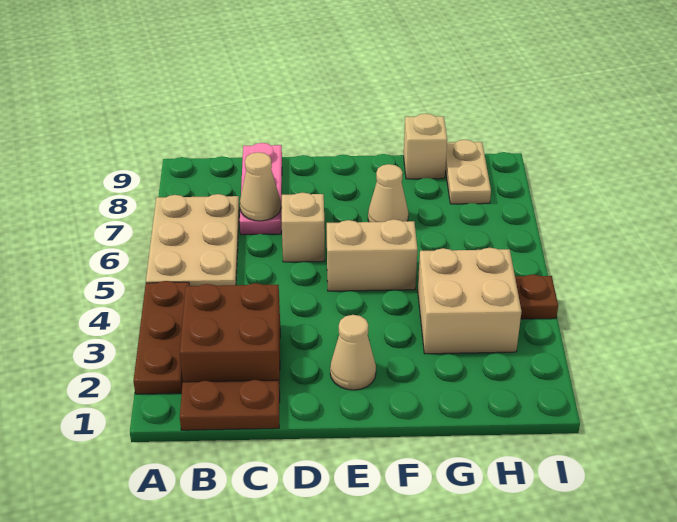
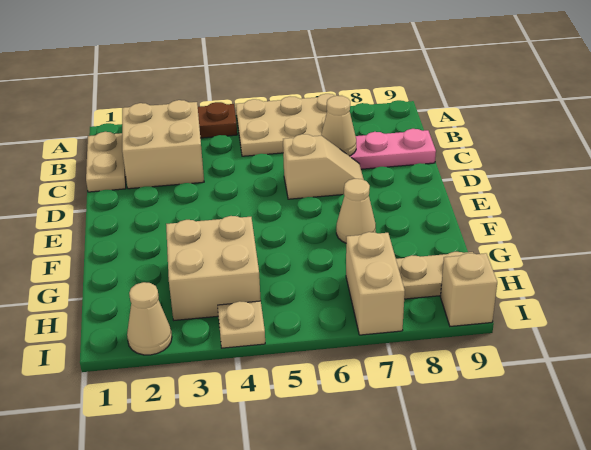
brown 1x2 plate [180,380,280,430] -> tan 1x2 plate [86,132,126,192]
brown 2x2 brick [180,283,280,391] -> tan 2x2 brick [122,100,204,189]
tan 1x1 cone [330,315,376,390] -> tan 1x1 cone moved to [127,282,172,355]
tan 1x2 brick [327,219,418,291] -> tan 1x2 brick moved to [346,232,405,335]
tan 1x1 brick [404,114,447,179] -> tan 1x1 brick moved to [441,253,497,326]
brown 1x1 plate [515,274,558,319] -> tan 1x1 plate [218,301,265,348]

